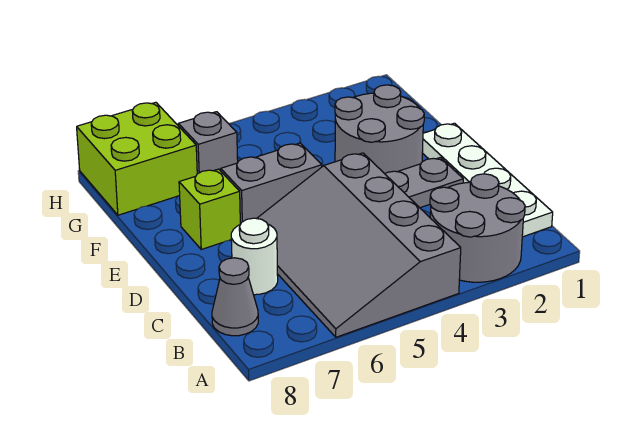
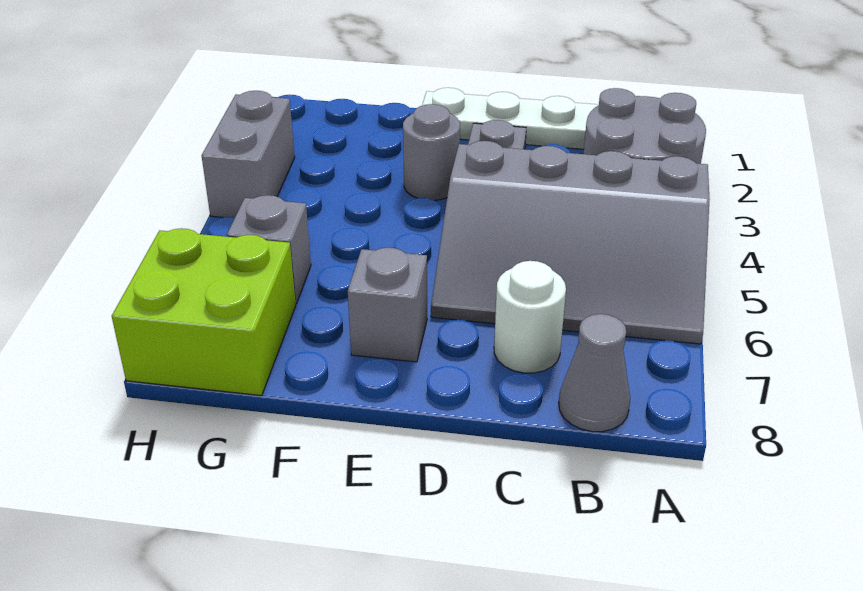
grey 2x2 round brick [335,85,424,174] -> grey 1x1 round brick [403,104,460,200]
grey 1x2 brick [221,143,322,224] -> grey 1x2 brick moved to [202,91,295,217]
lime 1x1 brick [179,169,240,249] -> grey 1x1 brick [348,248,427,362]

